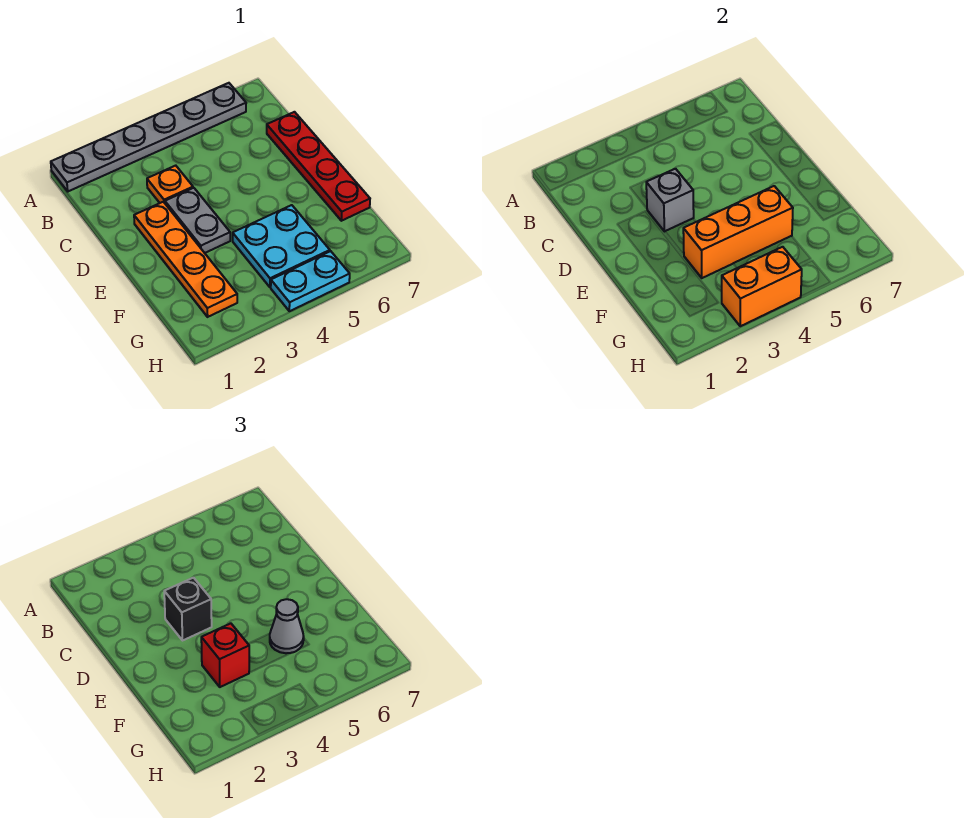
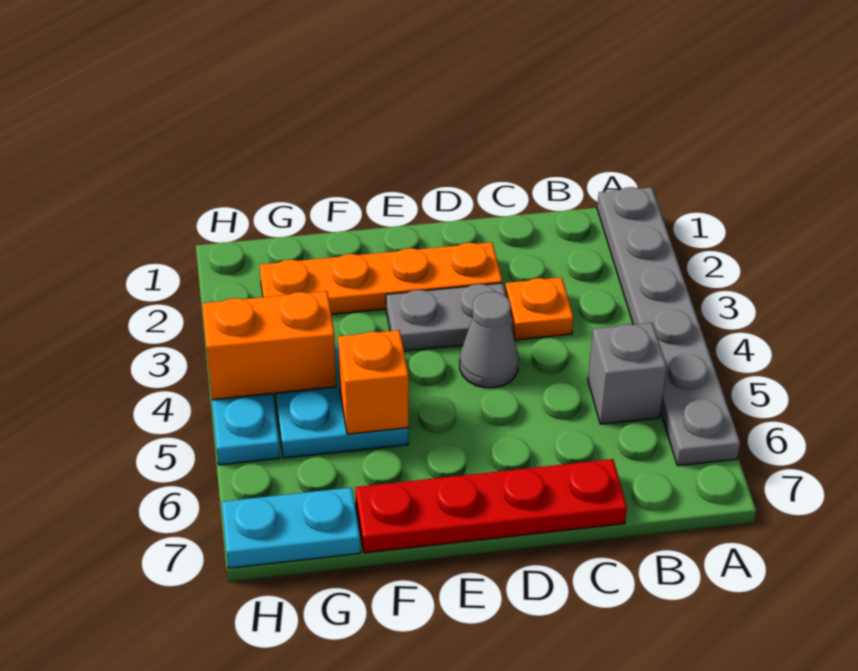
grey 1x1 brick [646,169,694,231] -> grey 1x1 brick moved to [588,323,667,424]
black 1x1 brick [164,578,212,640] -> none
orange 1x3 brick [683,186,793,278] -> orange 1x1 brick [338,330,409,434]
red 1x1 brick [201,623,249,687] -> none
grey 1x1 cone [270,599,304,653] -> grey 1x1 cone moved to [460,292,519,388]
none -> cyan 1x2 plate [222,487,360,568]
orange 1x2 brick [722,247,802,326] -> orange 1x2 brick turned to [202,291,336,400]

